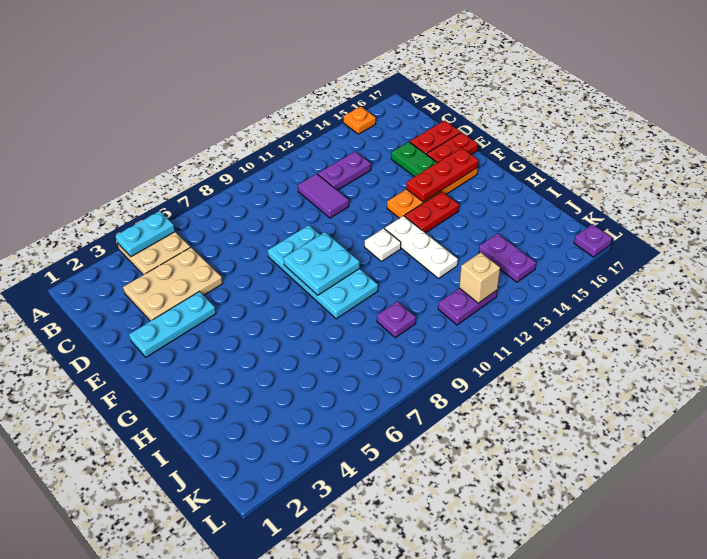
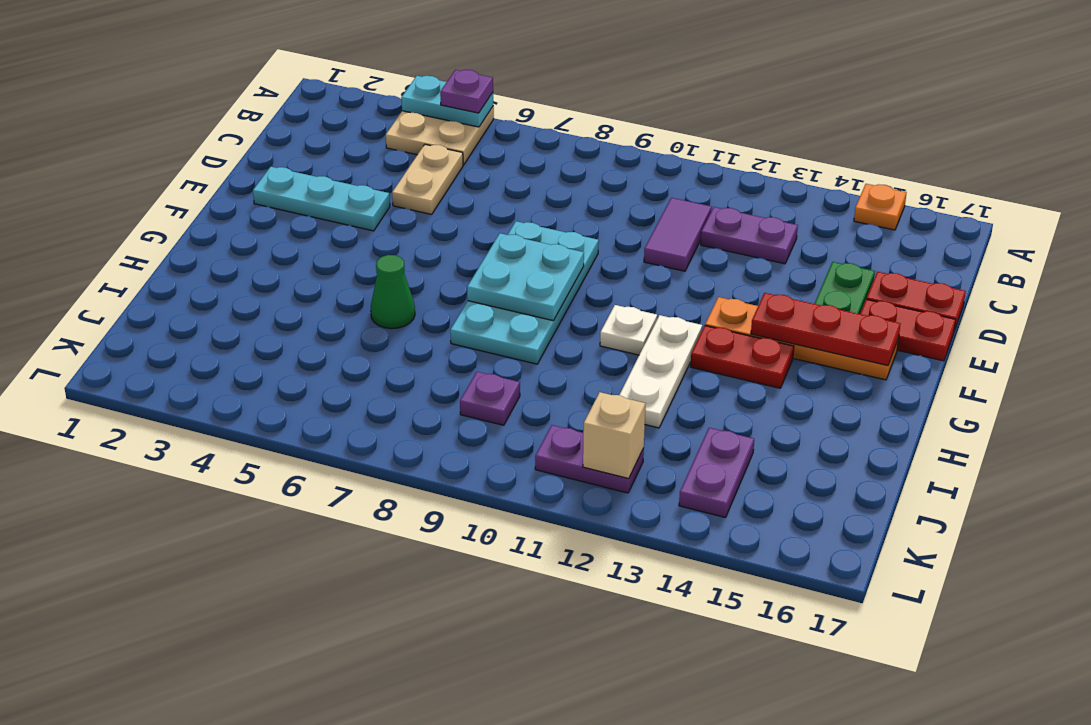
tan 2x3 plate [123,247,223,321] -> tan 1x2 plate [392,144,463,214]
none -> green 1x1 cone [371,255,415,329]
purple 1x1 plate [574,224,612,257] -> purple 1x1 plate moved to [440,70,493,113]

